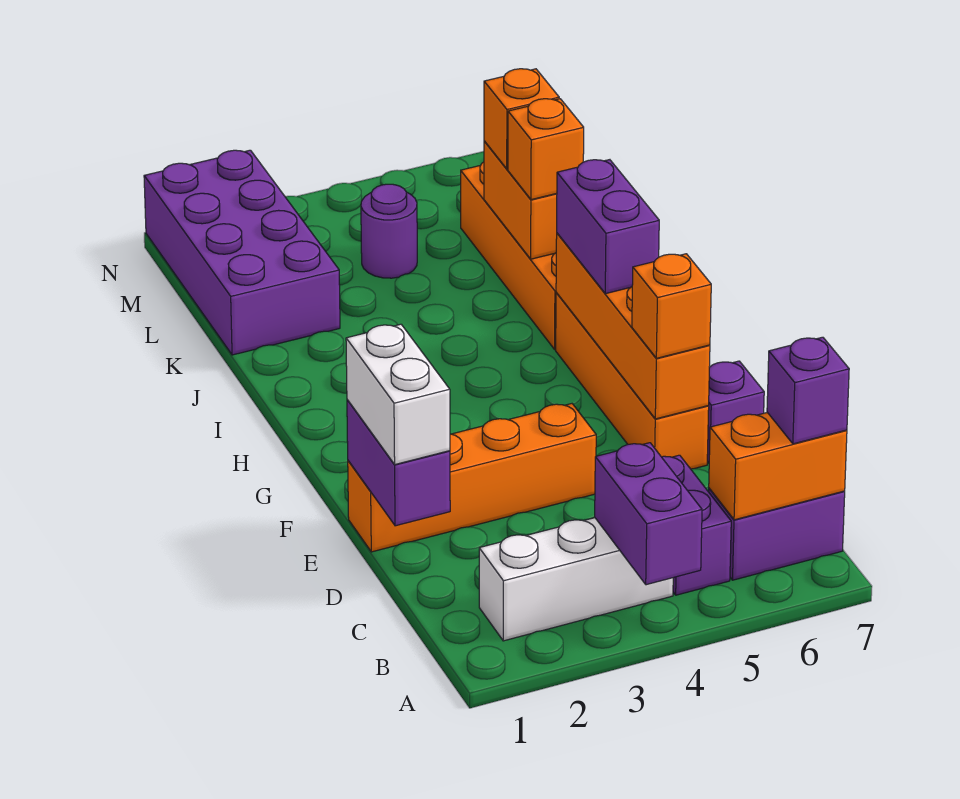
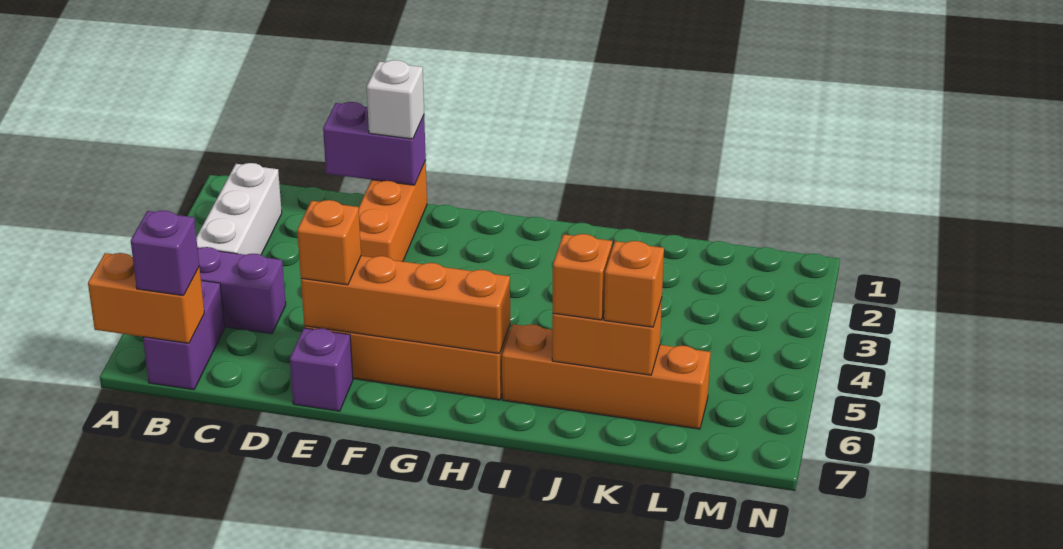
purple 1x2 brick [595,443,702,585] -> none
orange 1x2 brick [709,412,847,520] -> orange 1x2 brick turned to [88,253,204,343]
white 1x2 brick [346,324,450,464] -> white 1x1 brick [367,60,424,139]
orange 1x4 brick [348,404,596,552] -> orange 1x3 brick [359,161,427,261]
purple 1x2 brick [557,160,659,294] -> none
purple 2x4 brick [144,150,340,355] -> none
purple 1x1 round brick [361,184,417,278] -> none

